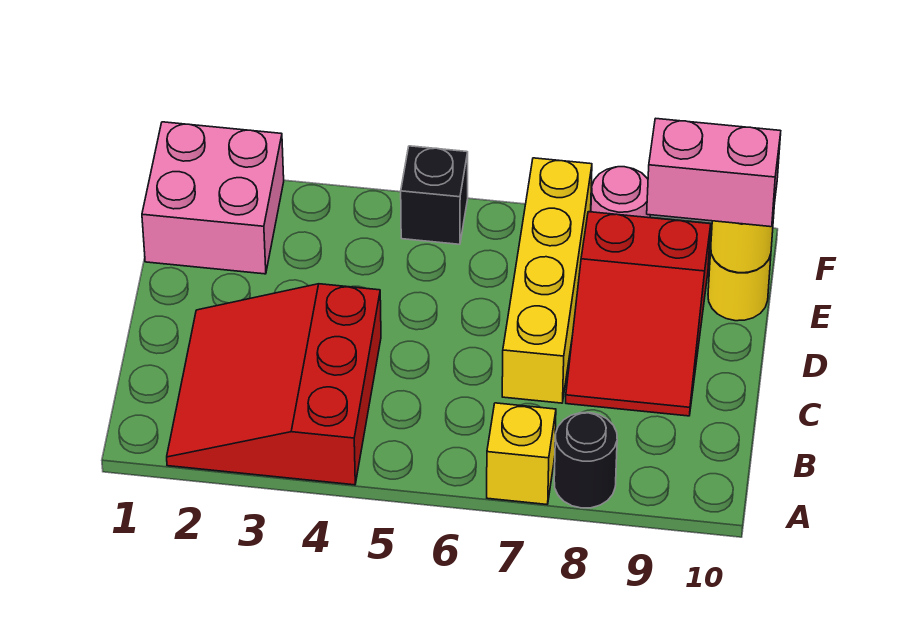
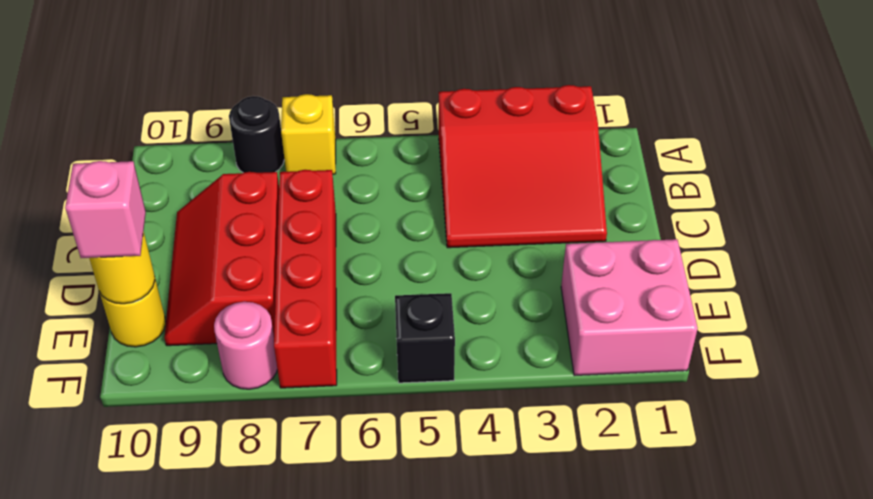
red 3x3 slope [167,284,381,485] -> red 3x3 slope turned to [439,85,607,248]
yellow 1x4 brick [502,158,592,403] -> red 1x4 brick [274,170,337,388]
red 2x3 slope [566,212,711,416] -> red 2x3 slope turned to [164,172,279,346]
pink 1x2 brick [647,119,781,227] -> pink 1x1 brick [65,161,146,258]

